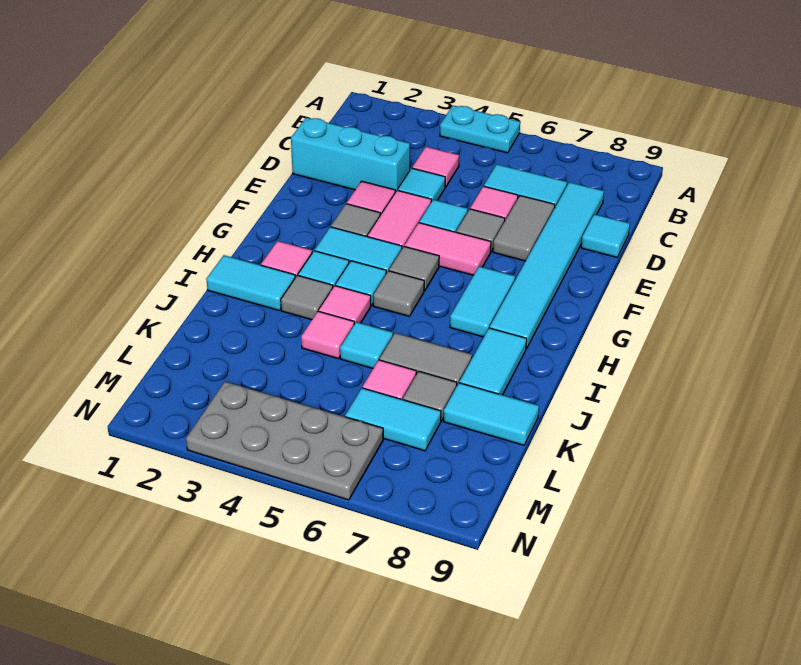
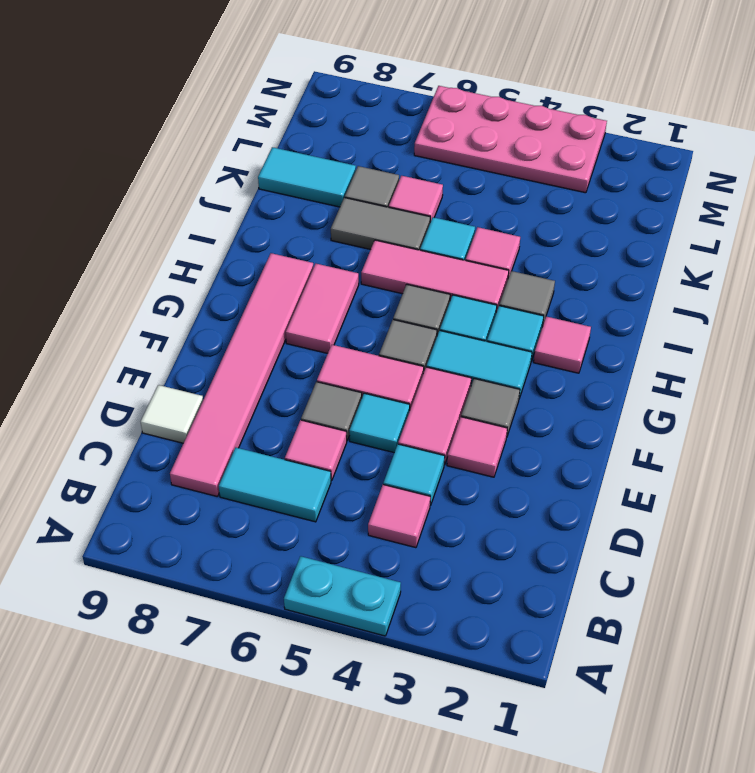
cyan 1x6 tile [490,182,604,349] -> pink 1x6 tile [170,253,313,497]
cyan 1x3 brick [291,118,410,192] -> none
grey 1x2 tile [493,196,555,261] -> none
cyan 1x1 tile [581,214,630,257] -> white 1x1 tile [141,385,203,443]
cyan 1x2 tile [450,266,515,337] -> pink 1x2 tile [286,264,359,353]
cyan 1x2 tile [206,255,295,311] -> none
pink 1x1 tile [319,286,371,324] -> pink 1x3 tile [361,240,509,313]
cyan 1x2 tile [459,328,527,395] -> none
cyan 1x2 tile [345,388,441,451] -> none
grey 2x4 plate [186,382,383,500] -> pink 2x4 plate [414,86,607,193]

